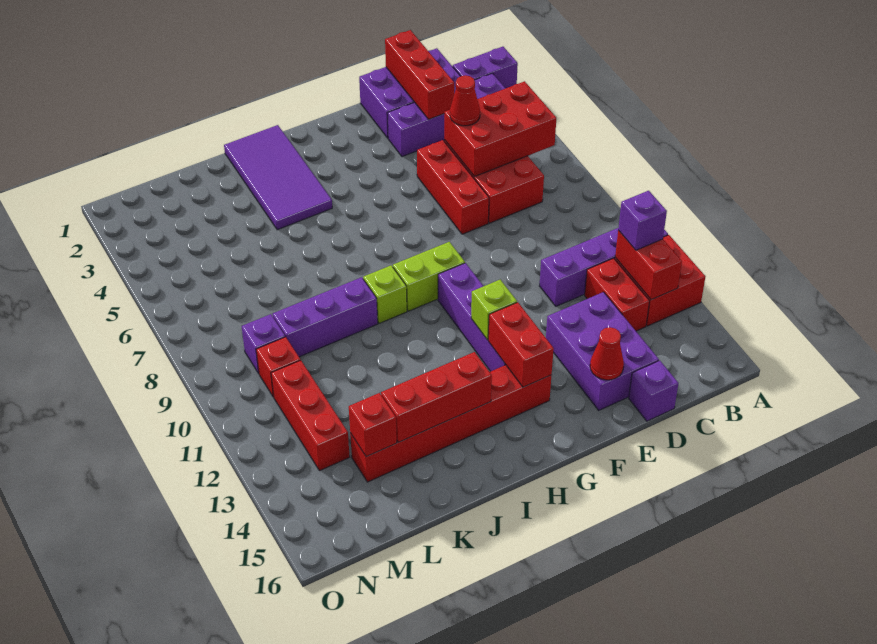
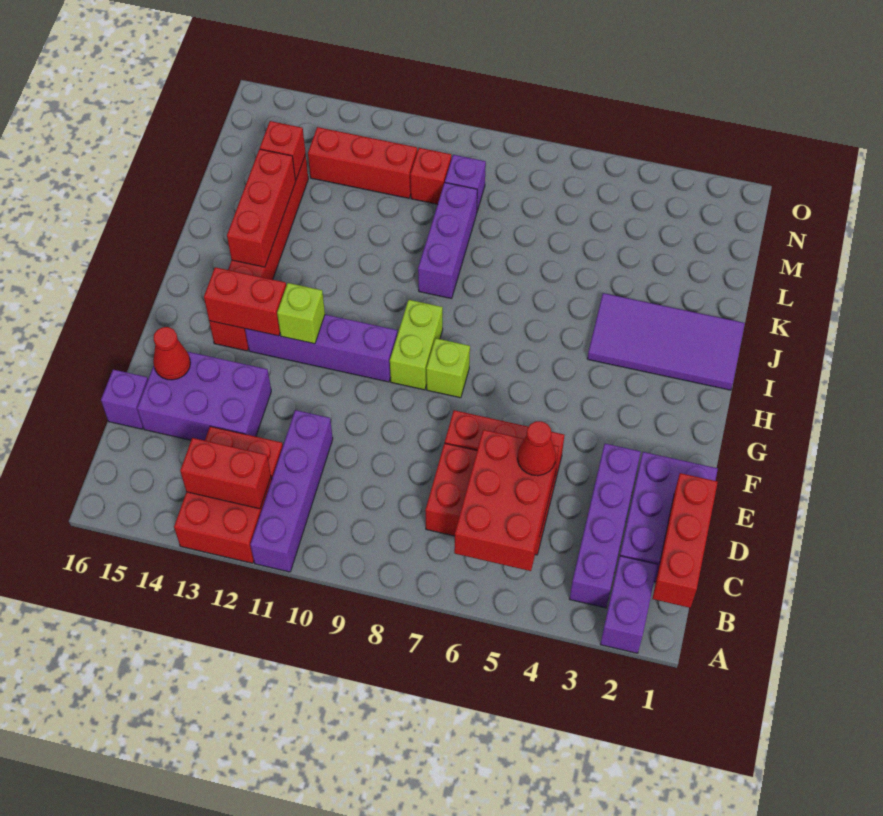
purple 1x1 brick [618,191,667,250] -> none
red 1x3 brick [385,30,454,119] -> red 1x3 brick turned to [652,473,718,608]
lime 1x1 brick [363,265,407,323] -> lime 1x1 brick moved to [426,338,470,398]

